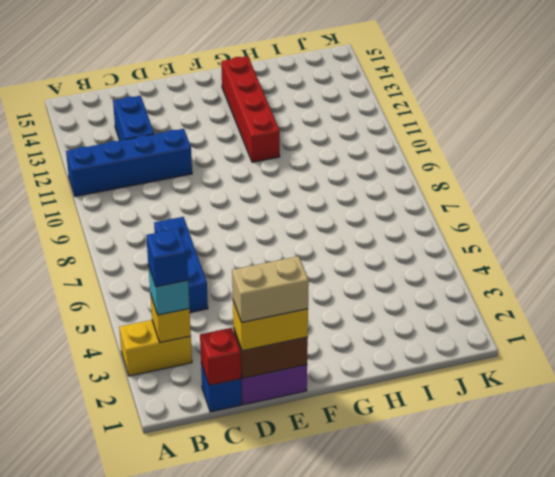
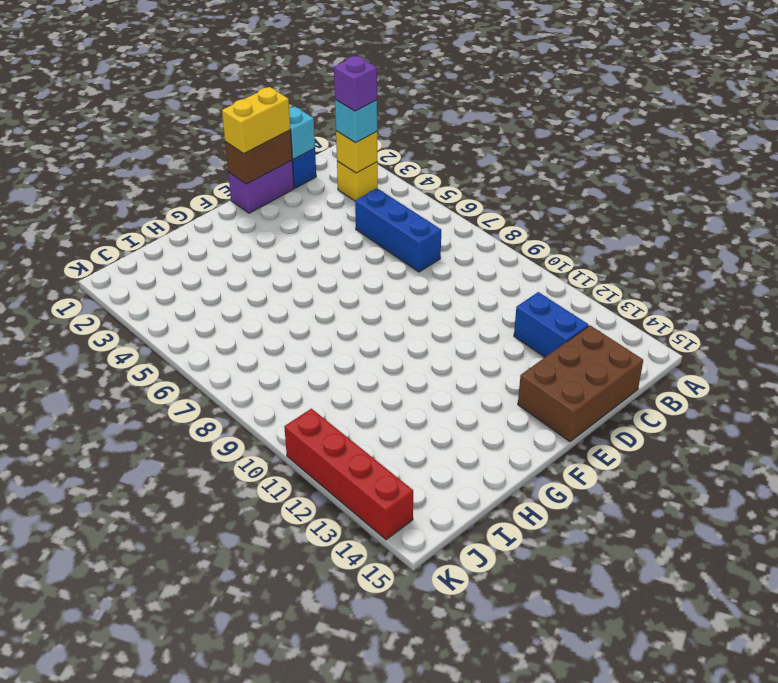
yellow 1x2 brick [119,320,192,376] -> yellow 1x1 brick [337,161,378,201]
blue 1x4 brick [66,129,192,196] -> none
blue 1x1 brick [146,229,188,287] -> purple 1x1 brick [334,56,377,111]
red 1x1 brick [200,328,241,385] -> cyan 1x1 brick [289,107,315,159]
none -> brown 2x3 brick [518,325,643,442]
tan 1x2 brick [232,256,309,323] -> none
red 1x4 brick [221,56,280,162] -> red 1x4 brick moved to [284,409,413,540]

